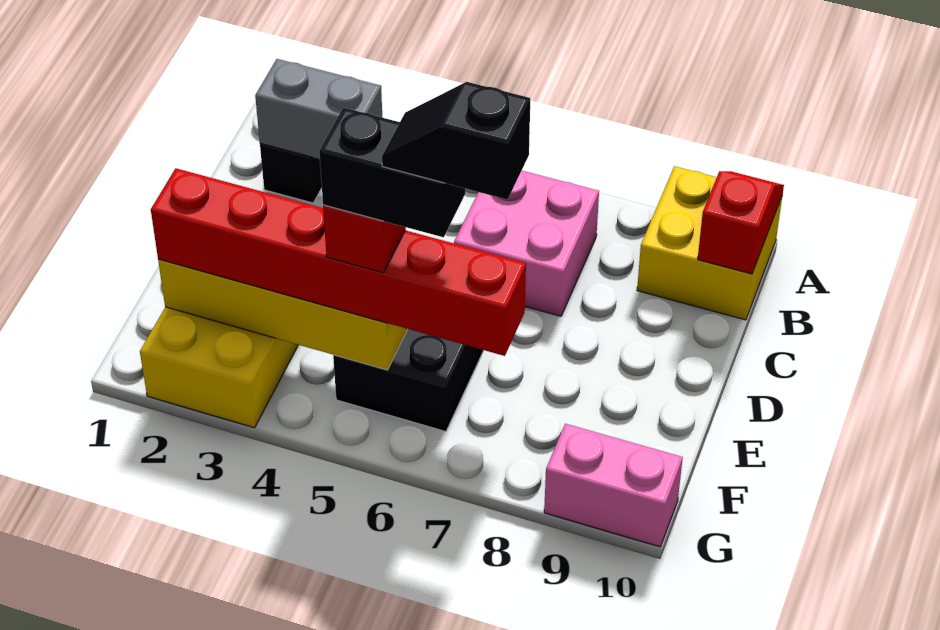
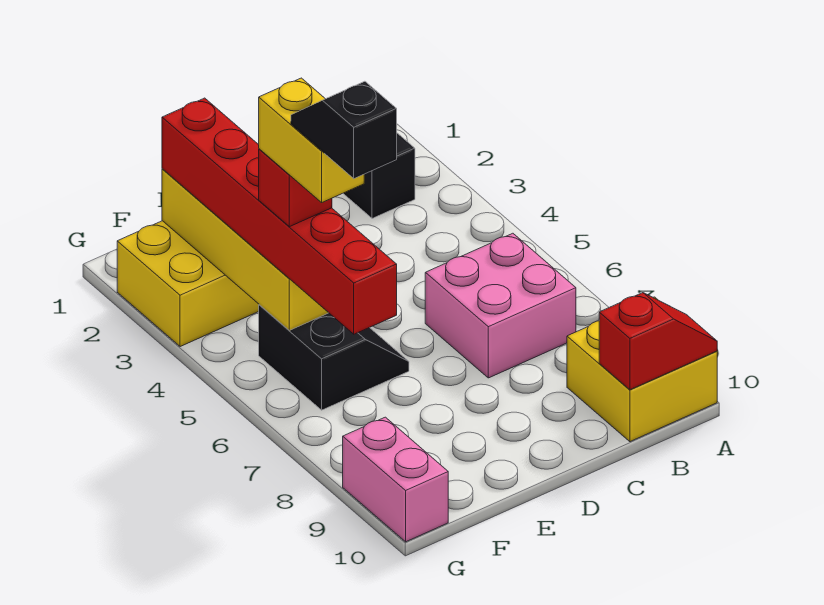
grey 1x2 brick [255,59,382,159] -> none
black 1x2 brick [319,108,465,237] -> yellow 1x2 brick [259,78,364,202]

